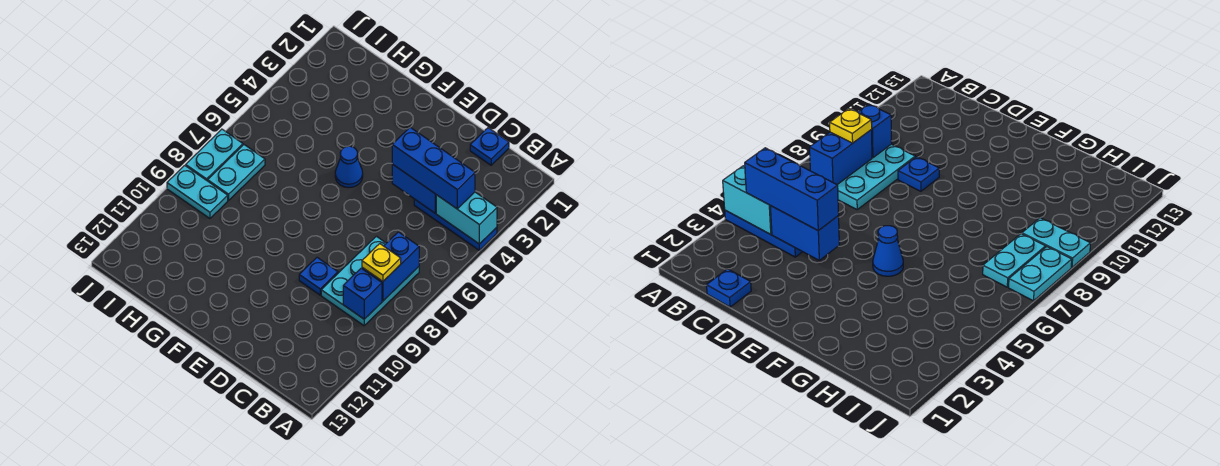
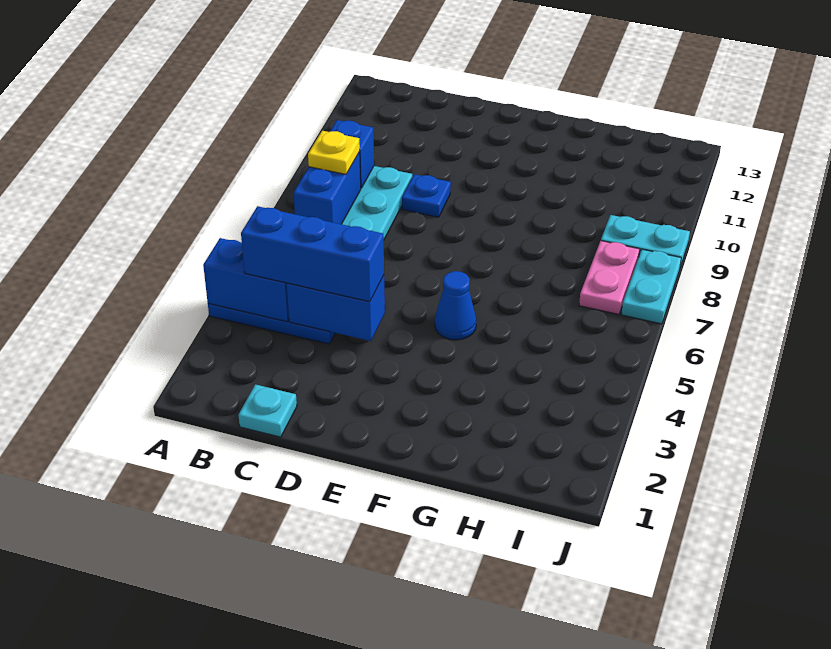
cyan 1x2 brick [436,192,497,244] -> blue 1x2 brick [203,238,289,322]
blue 1x1 plate [470,128,509,165] -> cyan 1x1 plate [238,384,297,437]
cyan 1x2 plate [208,145,265,200] -> pink 1x2 plate [579,241,640,314]

